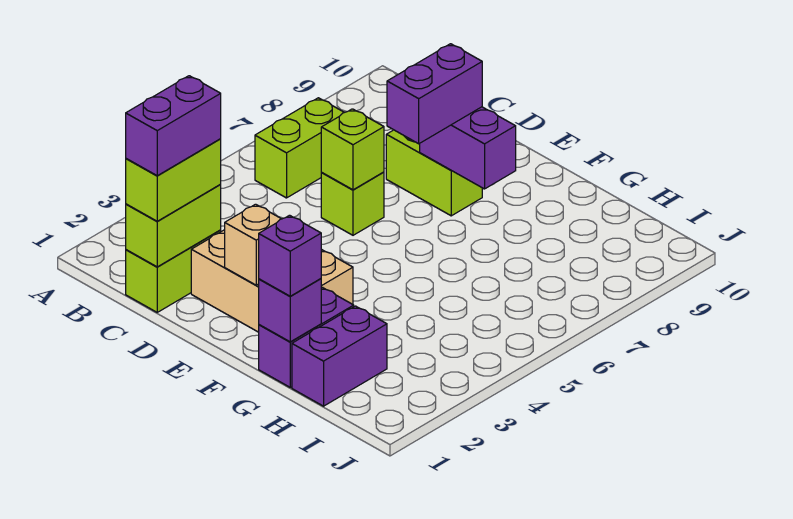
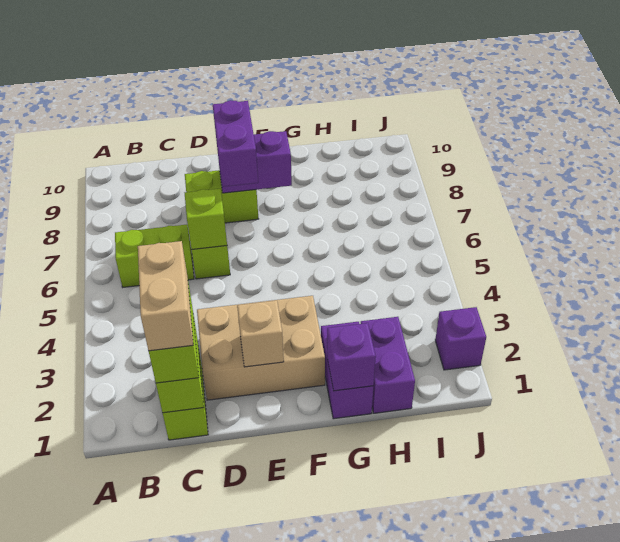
lime 1x2 brick [255,98,344,198] -> lime 1x2 brick turned to [115,225,194,287]
purple 1x2 brick [126,76,221,176] -> tan 1x2 brick [138,241,193,351]
purple 1x1 brick [259,215,321,296] -> purple 1x1 brick moved to [435,307,486,370]

